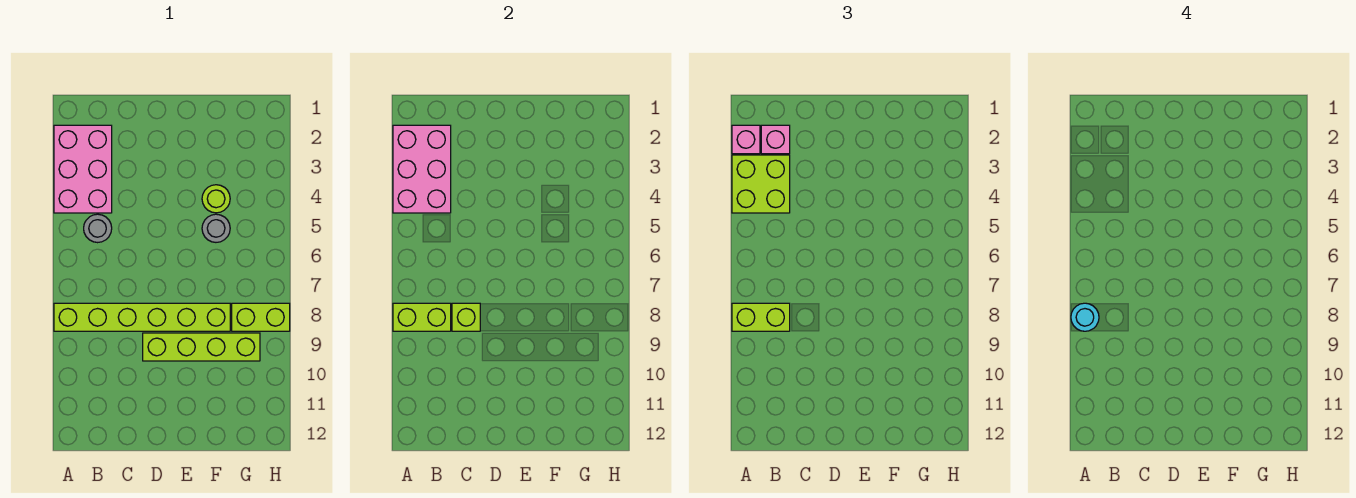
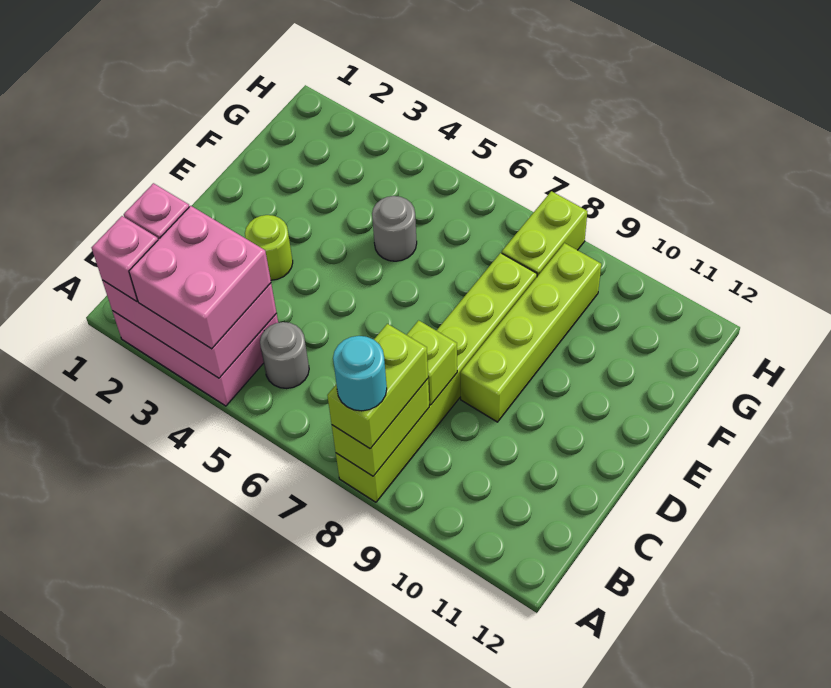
lime 2x2 brick [732,155,790,213] -> pink 2x2 brick [129,206,271,349]
lime 1x1 round brick [202,185,230,213] -> lime 1x1 round brick moved to [245,215,293,280]

